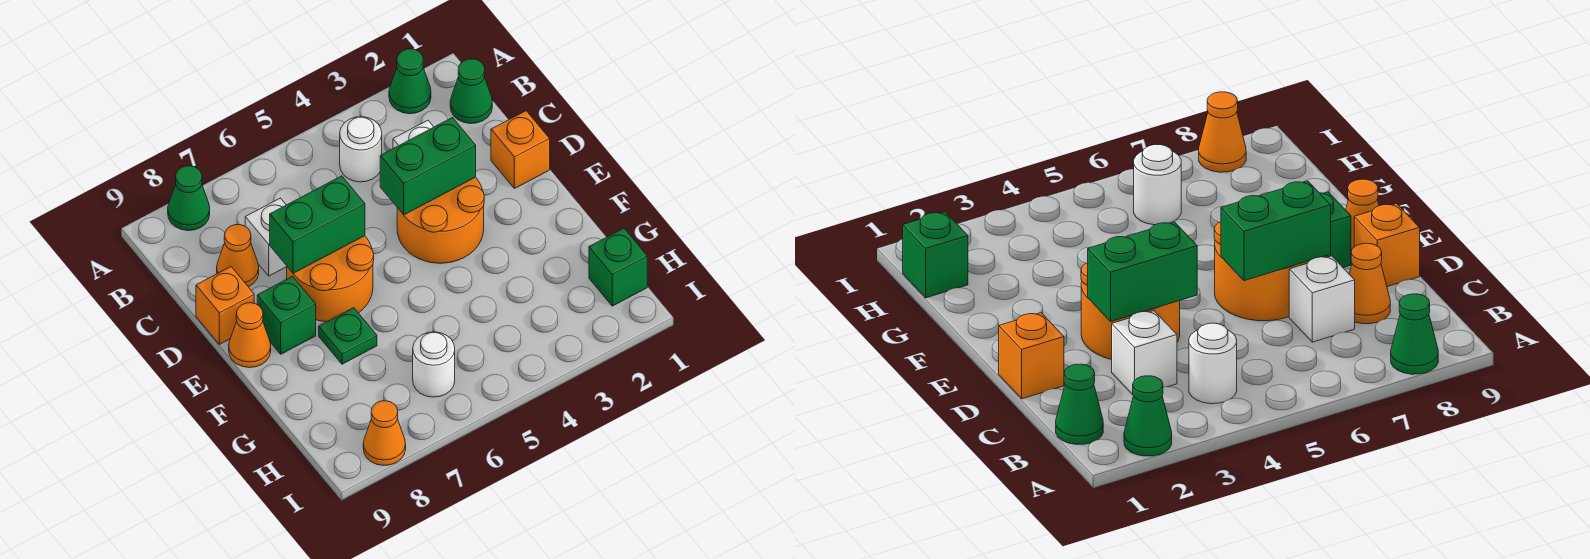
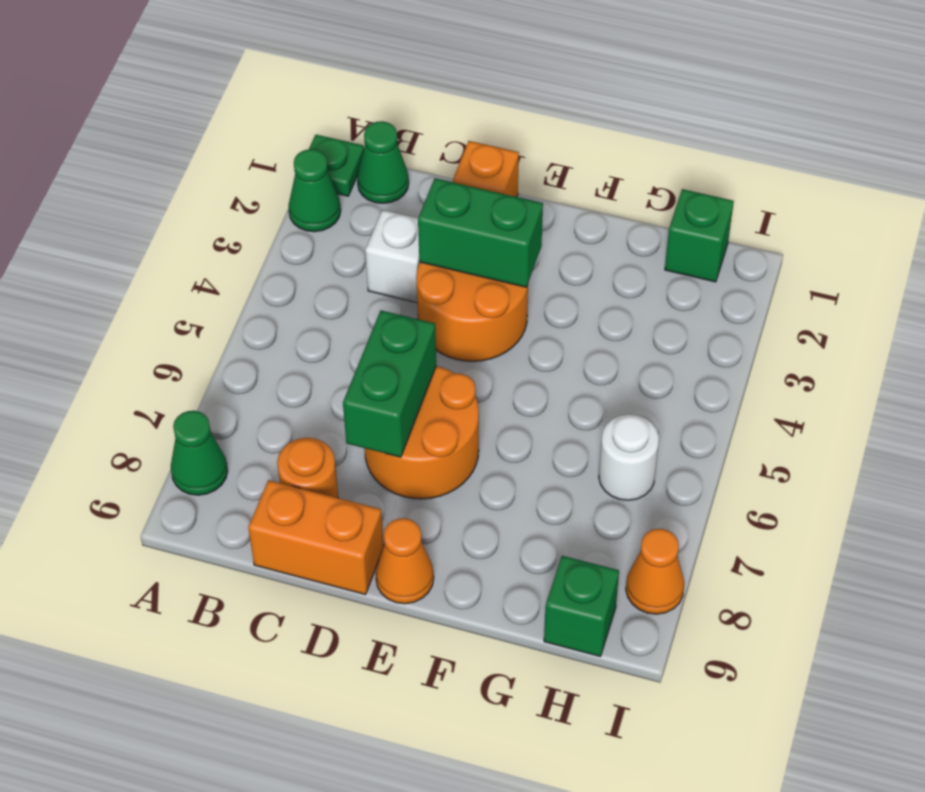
white 1x1 round brick [340,117,382,182] -> none
white 1x1 brick [245,198,287,276] -> none
orange 1x1 cone [217,225,259,287] -> orange 1x1 round brick [277,438,338,498]
green 1x2 brick [380,118,476,215] -> green 1x2 brick turned to [418,178,543,287]
orange 1x1 brick [196,267,254,344] -> orange 1x2 brick [248,480,384,595]
green 1x1 brick [257,276,316,354] -> green 1x1 brick moved to [544,556,619,656]
green 1x1 plate [319,308,377,364] -> green 1x1 plate moved to [309,135,364,196]

